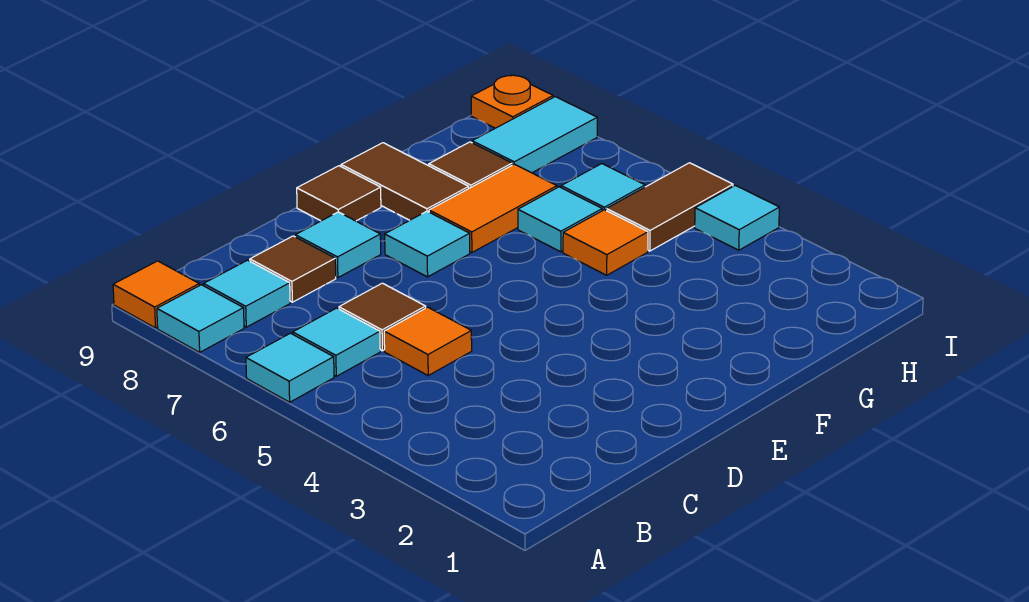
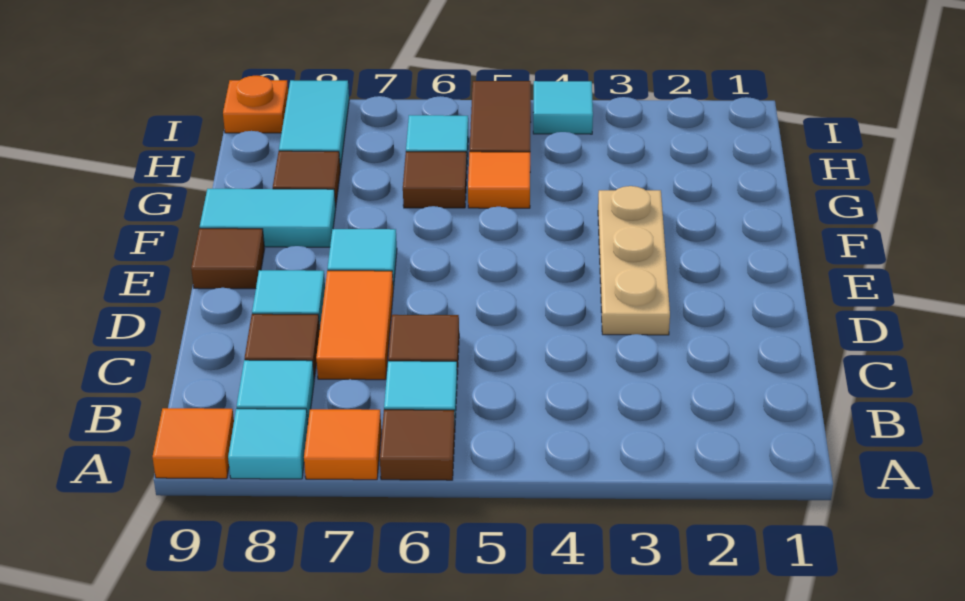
cyan 1x1 tile [246,333,334,402] -> brown 1x1 tile [380,410,455,480]
orange 1x1 tile [384,307,472,375] -> orange 1x1 tile moved to [304,409,381,480]
none -> tan 1x3 plate [598,186,670,335]
orange 1x2 tile [429,164,557,253] -> orange 1x2 tile moved to [316,271,393,380]
brown 1x2 tile [341,143,469,220] -> cyan 1x2 tile [200,189,336,247]
cyan 1x1 tile [518,187,602,252] -> brown 1x1 tile [403,152,467,208]

